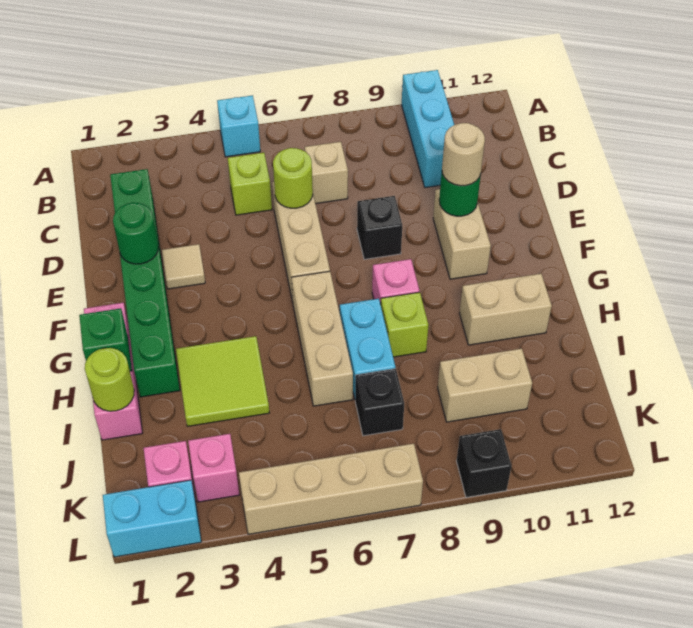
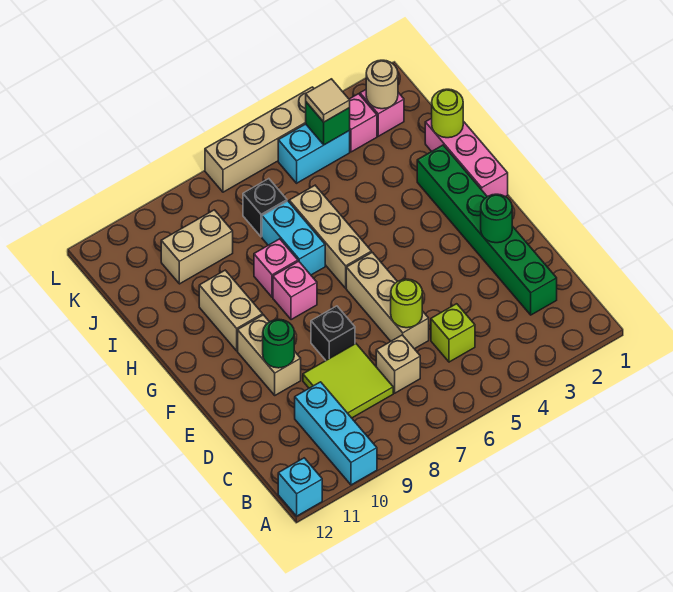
cyan 1x1 brick [217,95,260,157] -> cyan 1x1 brick moved to [278,458,322,516]
tan 1x1 tile [162,244,205,289] -> tan 1x1 tile moved to [306,79,350,122]
tan 1x1 round brick [442,123,485,186] -> tan 1x1 round brick moved to [366,60,398,109]
green 1x1 brick [79,308,132,371] -> green 1x1 brick moved to [306,102,350,145]
lime 2x2 tile [176,336,269,426] -> lime 2x2 tile moved to [303,344,393,418]
lime 1x1 brick [381,292,428,357] -> pink 1x1 brick [254,239,298,297]
tan 1x2 brick [459,274,552,345] -> tan 1x2 brick turned to [199,270,263,351]
cyan 1x2 brick [103,480,201,557] -> cyan 1x2 brick moved to [278,124,350,183]
black 1x1 brick [457,429,511,497] -> none

